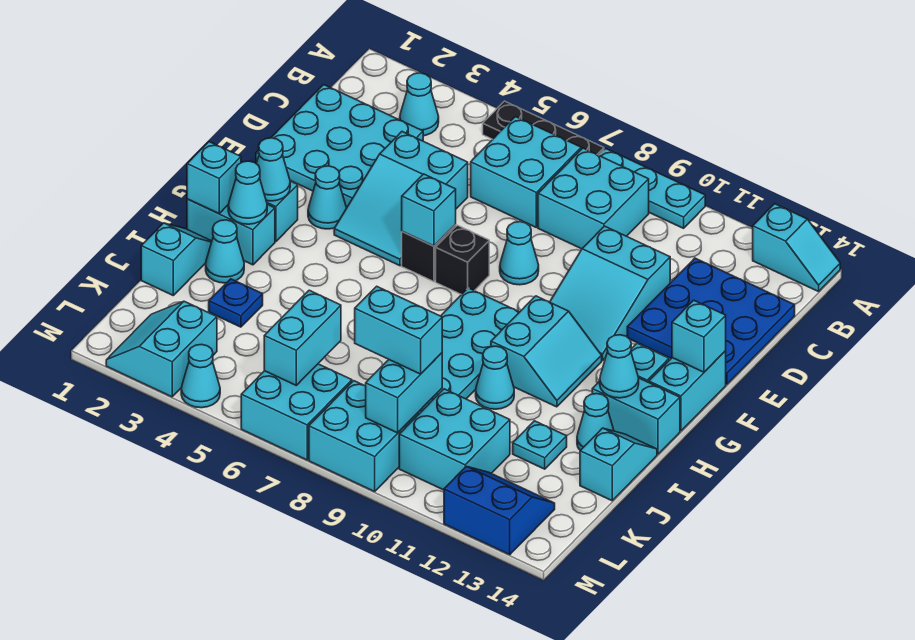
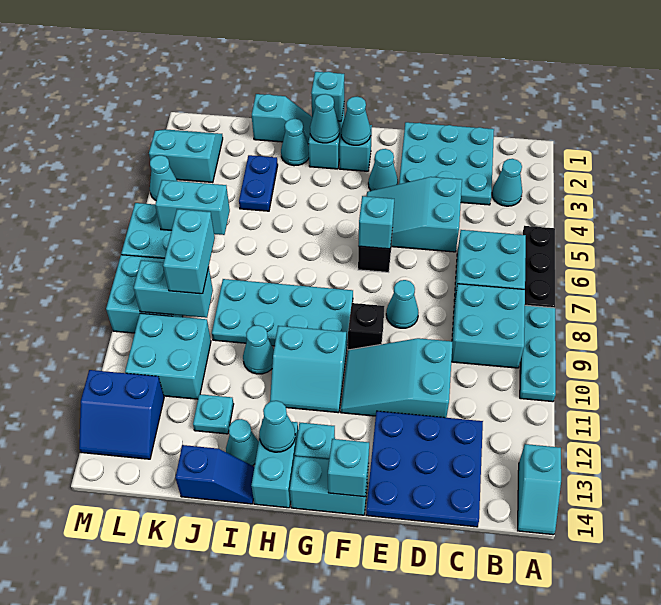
black 1x1 brick [436,225,489,295] -> black 1x1 brick moved to [348,303,384,350]
cyan 1x2 slope [580,428,657,501] -> blue 1x2 slope [175,445,254,504]
blue 1x1 plate [209,279,263,327] -> blue 1x2 plate [239,155,278,211]
blue 2x2 slope [444,466,555,555] -> blue 2x2 slope turned to [79,370,164,459]

